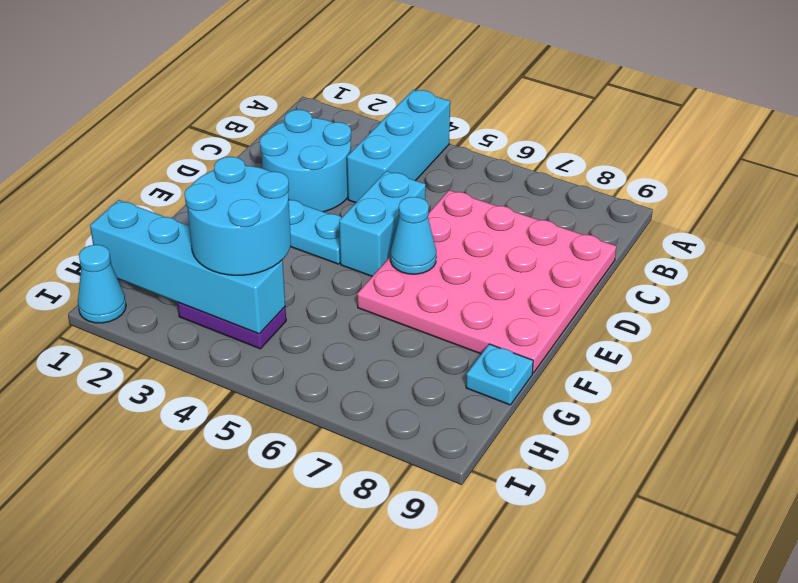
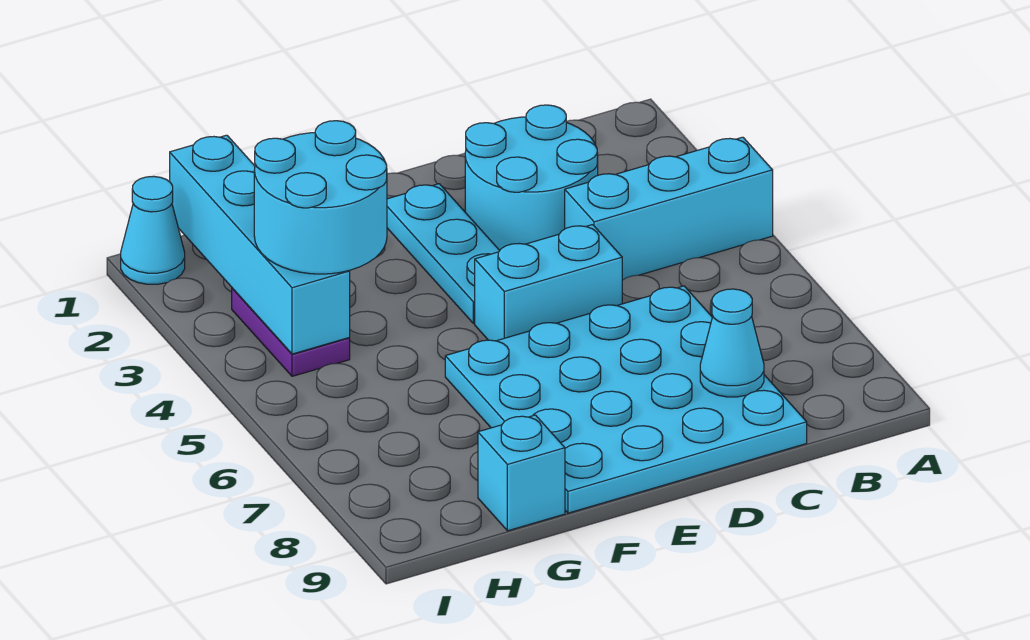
pink 4x4 plate [357,190,616,373] -> cyan 4x4 plate [445,286,807,513]
cyan 1x1 cone [390,197,436,274] -> cyan 1x1 cone moved to [700,289,764,397]
cyan 1x1 plate [466,344,533,405] -> cyan 1x1 brick [478,415,565,531]

